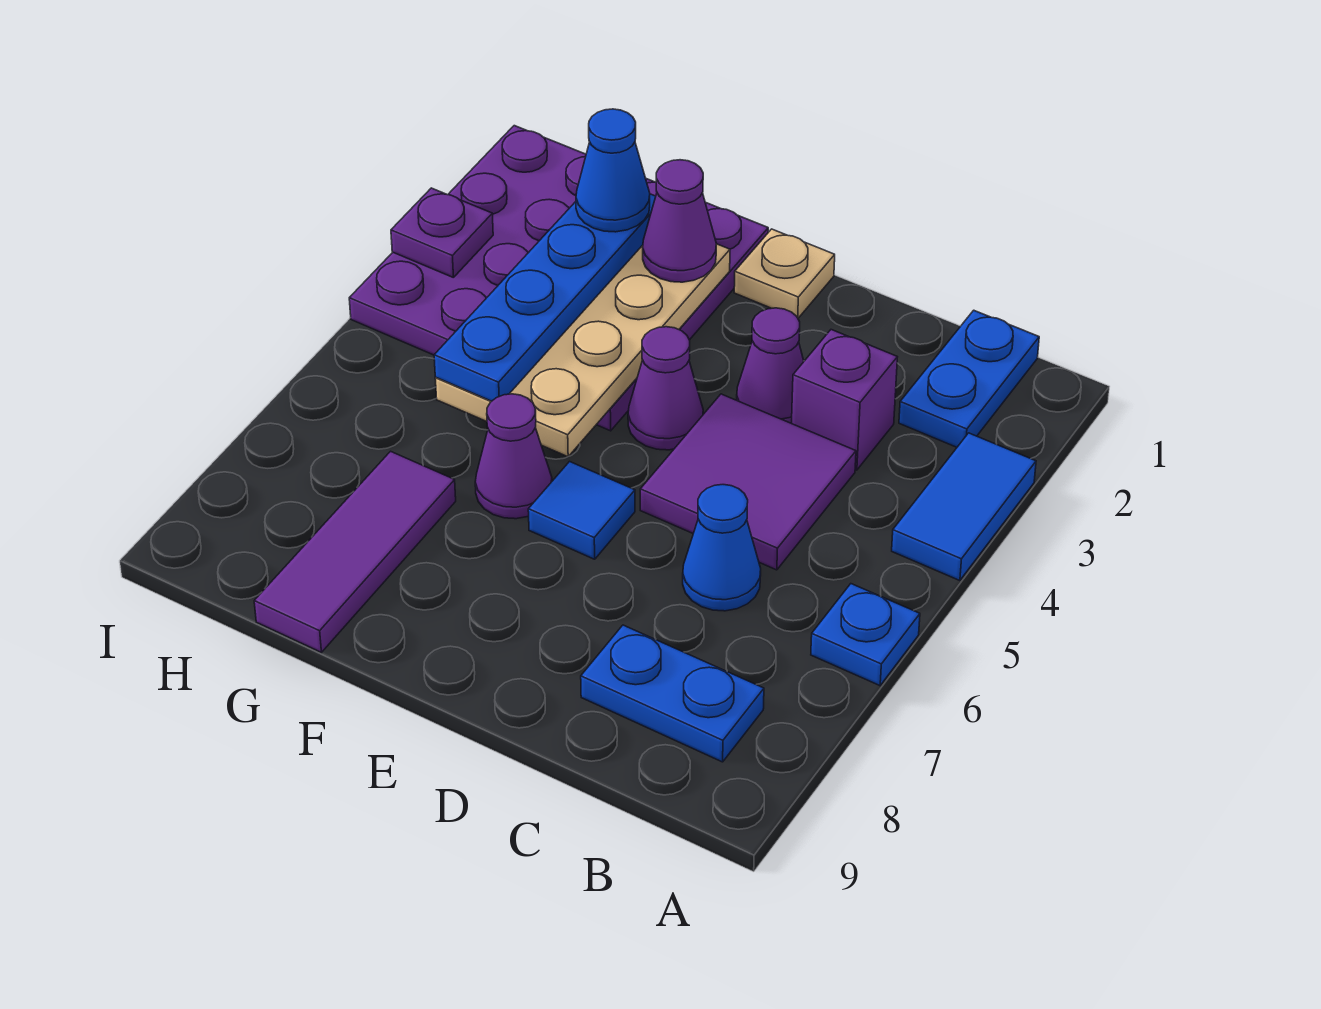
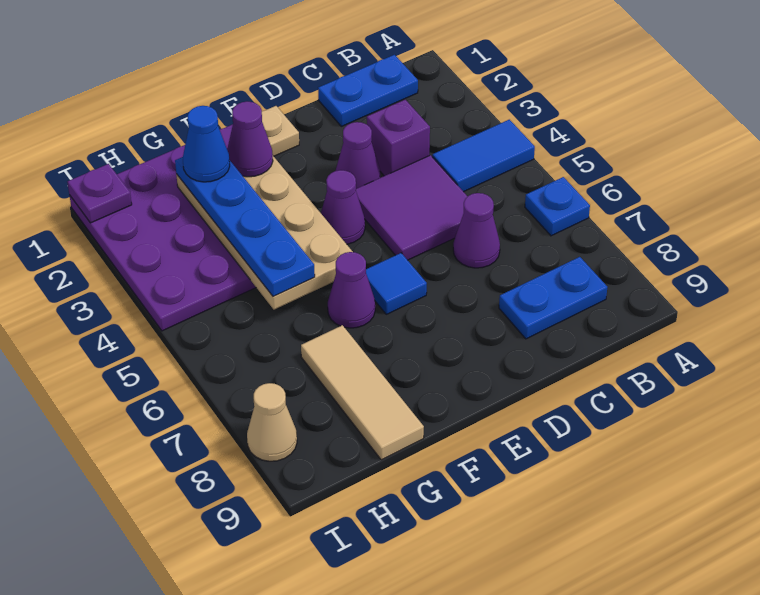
blue 1x2 tile [892,433,1036,581] -> blue 1x2 tile turned to [432,120,535,192]
blue 1x2 plate [899,310,1039,447] -> blue 1x2 plate turned to [318,55,418,126]
blue 1x1 cone [683,485,761,611] -> purple 1x1 cone [453,193,500,268]
purple 1x3 tile [254,451,456,652] -> tan 1x3 tile [301,325,424,460]
purple 1x1 plate [391,188,493,278] -> purple 1x1 plate moved to [67,164,132,223]
none -> tan 1x1 cone [247,383,297,461]

